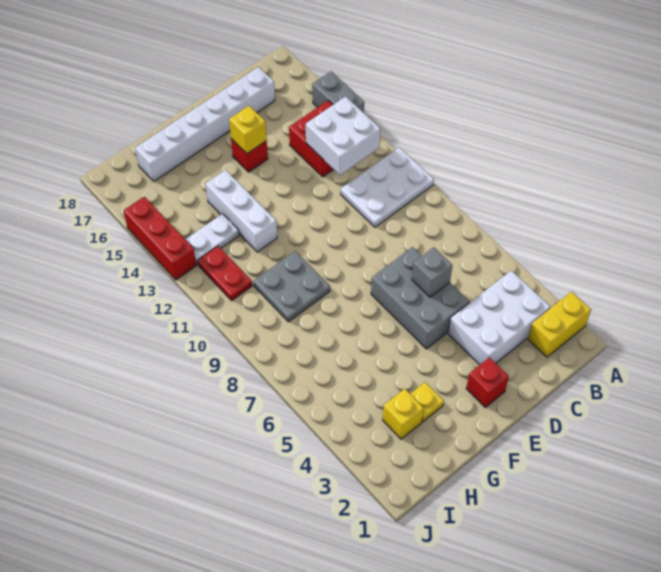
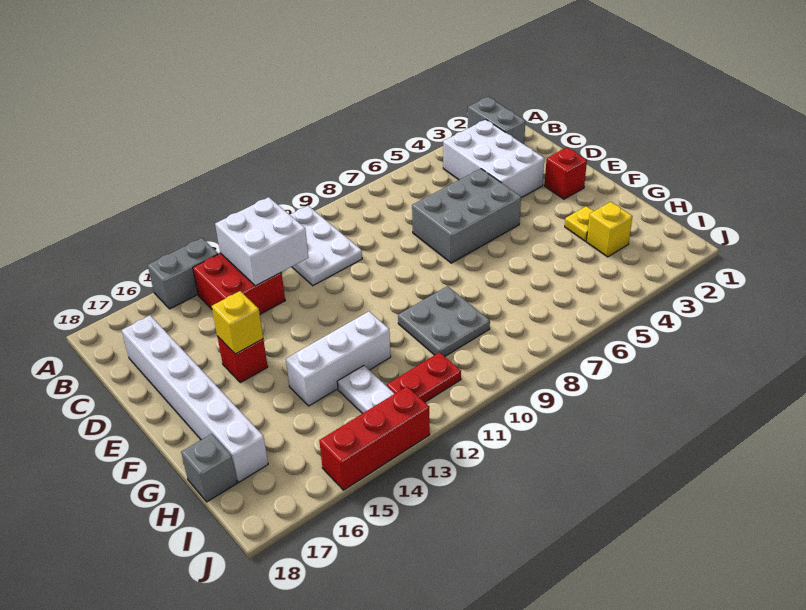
yellow 1x2 brick [528,292,591,357] -> grey 1x2 brick [468,97,525,144]
grey 1x1 brick [412,247,452,297] -> grey 1x1 brick moved to [181,434,237,502]

